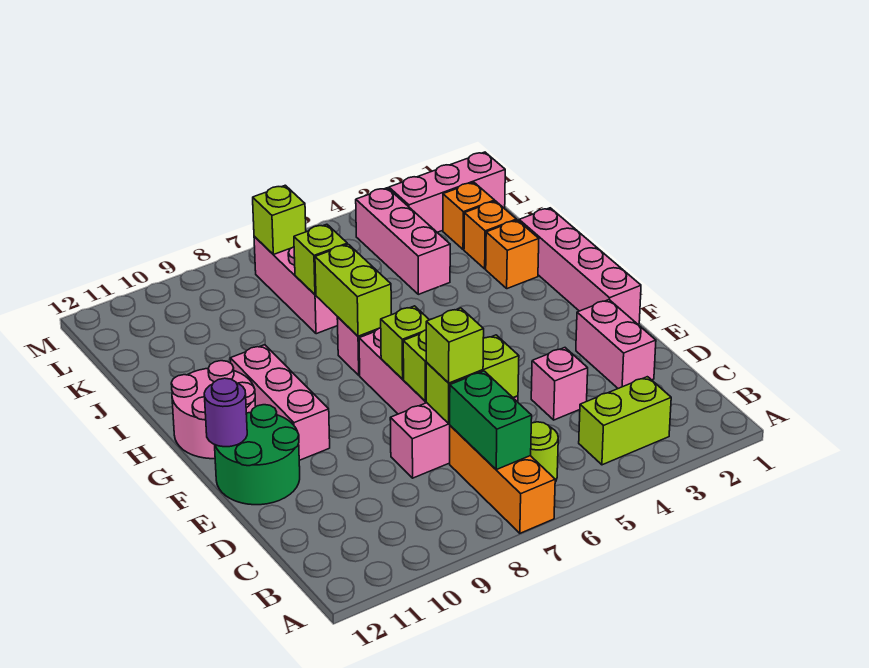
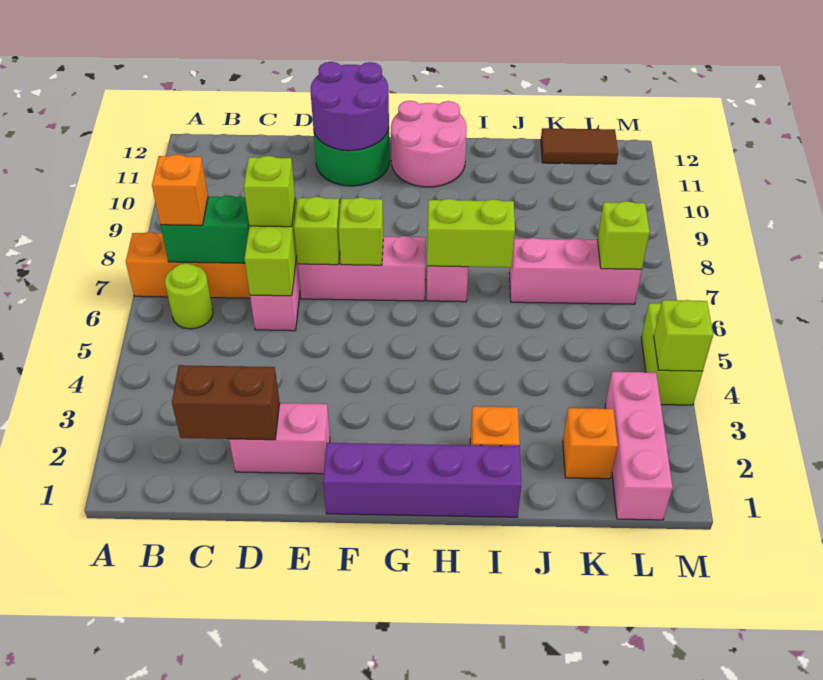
lime 1x2 brick [579,377,671,465] -> lime 1x2 brick moved to [641,303,703,405]
none -> brown 1x2 brick [172,365,280,440]
pink 1x1 brick [531,348,588,420] -> none
pink 1x4 brick [519,208,641,324] -> purple 1x4 brick [323,443,521,517]
pink 1x3 brick [230,345,330,460] -> none
purple 1x1 round brick [204,378,247,447] -> purple 2x2 round brick [311,62,389,151]
orange 1x1 brick [464,201,517,269] -> orange 1x1 brick moved to [152,154,208,225]
pink 1x3 brick [356,188,450,294] -> none
lime 1x1 brick [294,224,347,295] -> lime 1x1 brick moved to [654,300,713,371]
none -> brown 1x2 tile [541,128,618,164]

